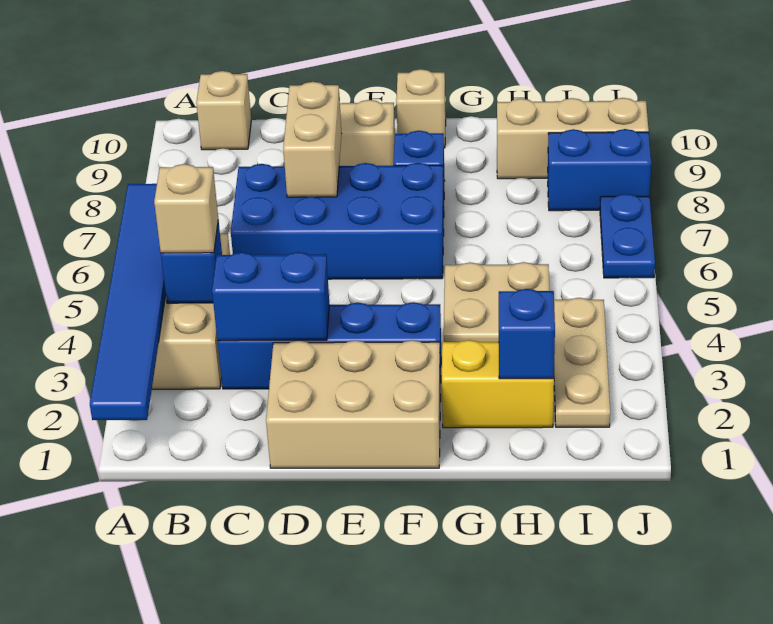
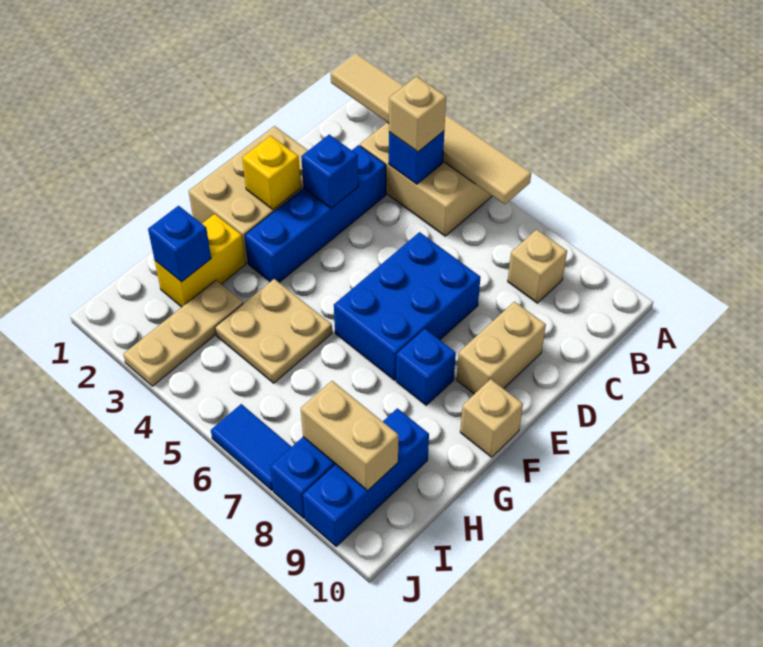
blue 1x6 tile [90,184,166,420] -> tan 1x6 tile [331,53,531,204]
tan 1x1 brick [196,71,251,150] -> tan 1x1 brick moved to [508,229,567,303]
blue 1x2 brick [212,252,329,341] -> blue 1x1 brick [301,134,358,208]
blue 2x4 brick [231,163,444,279] -> blue 2x3 brick [334,232,480,380]
tan 1x2 brick [283,82,341,197] -> tan 1x2 brick moved to [301,381,399,490]
none -> yellow 1x1 brick [242,136,301,210]
tan 1x3 brick [497,98,649,179] -> blue 1x3 brick [303,408,429,546]
tan 1x3 plate [554,298,610,427] -> tan 1x3 plate turned to [123,280,243,386]
blue 1x2 plate [600,194,655,278] -> blue 1x2 tile [211,404,292,490]

